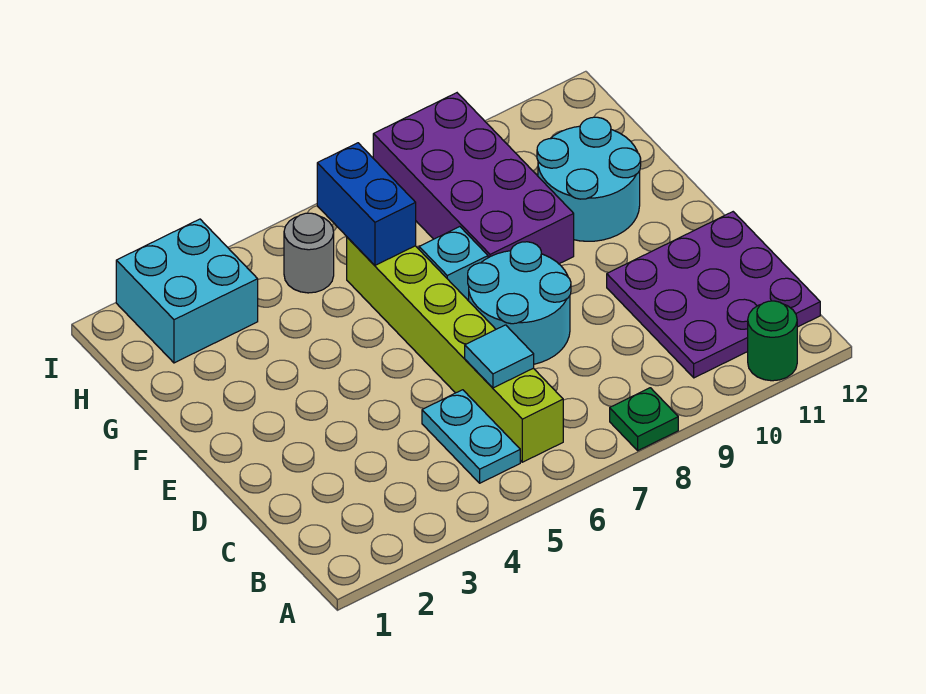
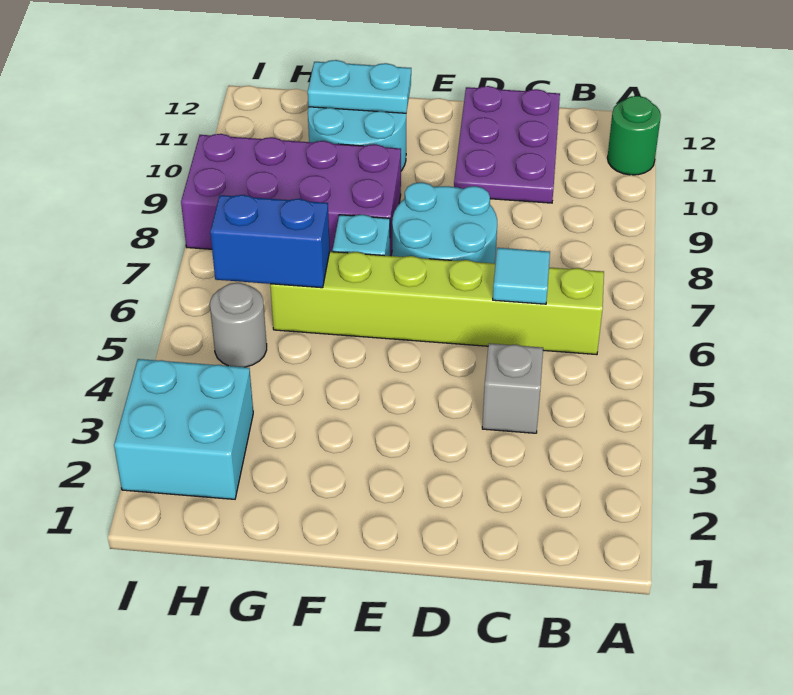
green 1x1 plate [610,388,678,450] -> none
cyan 1x2 plate [422,390,520,483] -> cyan 1x2 plate moved to [308,60,411,113]
purple 3x3 plate [607,212,820,378] -> purple 2x3 plate [454,86,560,203]
none -> grey 1x1 brick [482,343,543,433]

